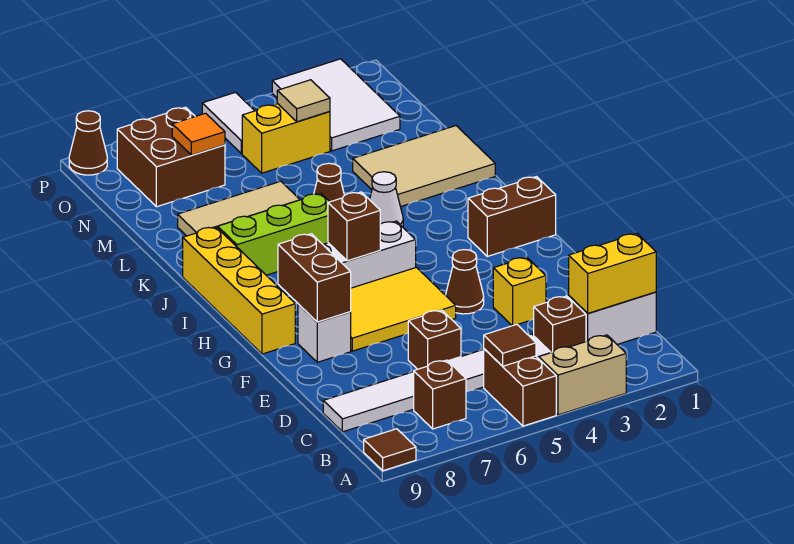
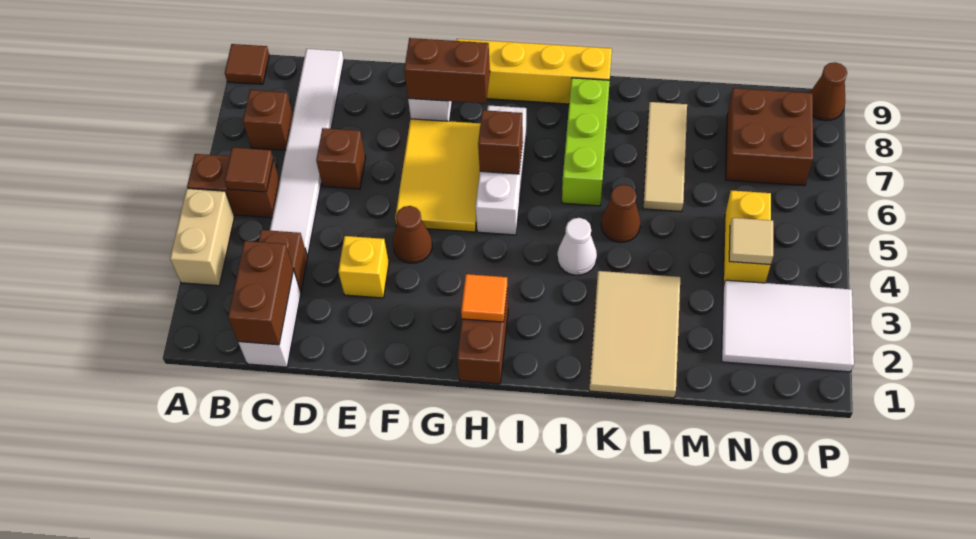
yellow 1x2 brick [569,234,656,313] -> brown 1x2 brick [228,241,293,345]
orange 1x1 tile [172,113,225,155] -> orange 1x1 tile moved to [461,274,507,322]
white 1x2 tile [202,92,254,154] -> none

